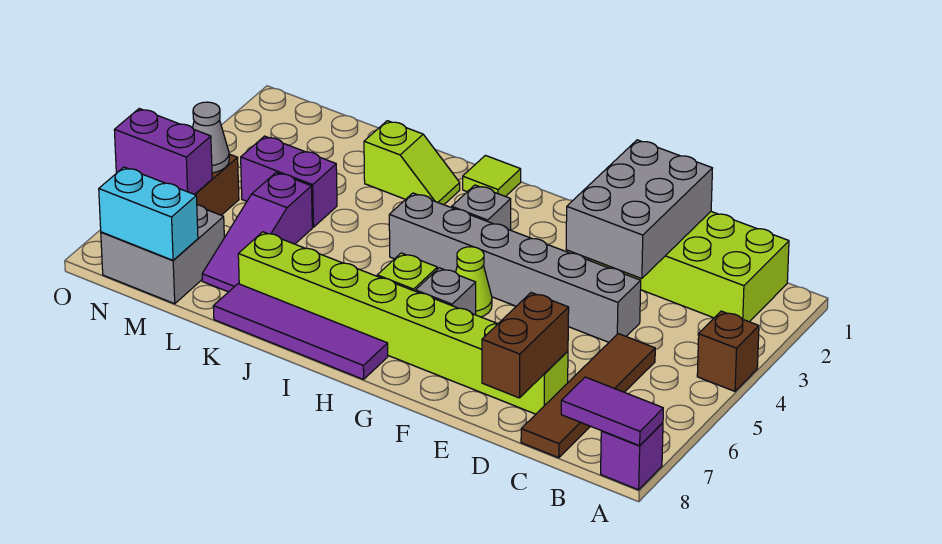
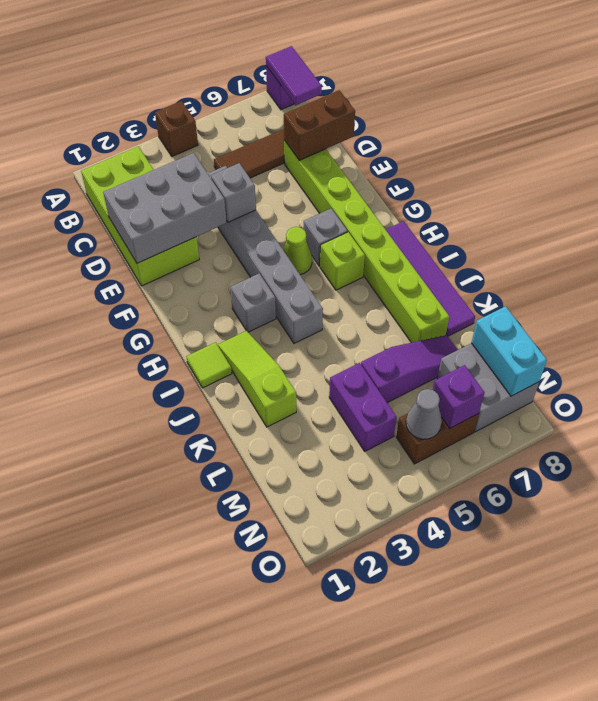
none -> grey 1x1 brick [211,163,256,222]
lime 1x2 slope [364,121,460,205] -> lime 1x3 slope [218,331,296,427]
purple 1x2 brick [114,109,212,195] -> purple 1x1 brick [433,365,485,429]

